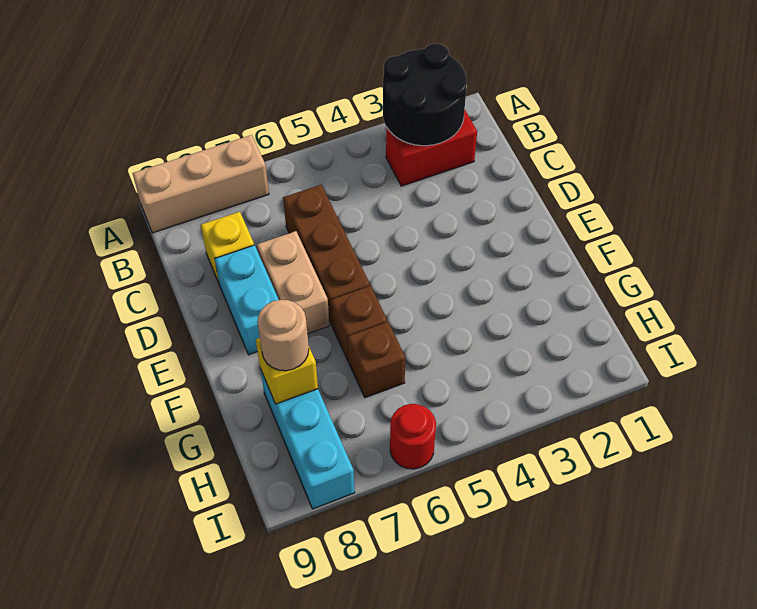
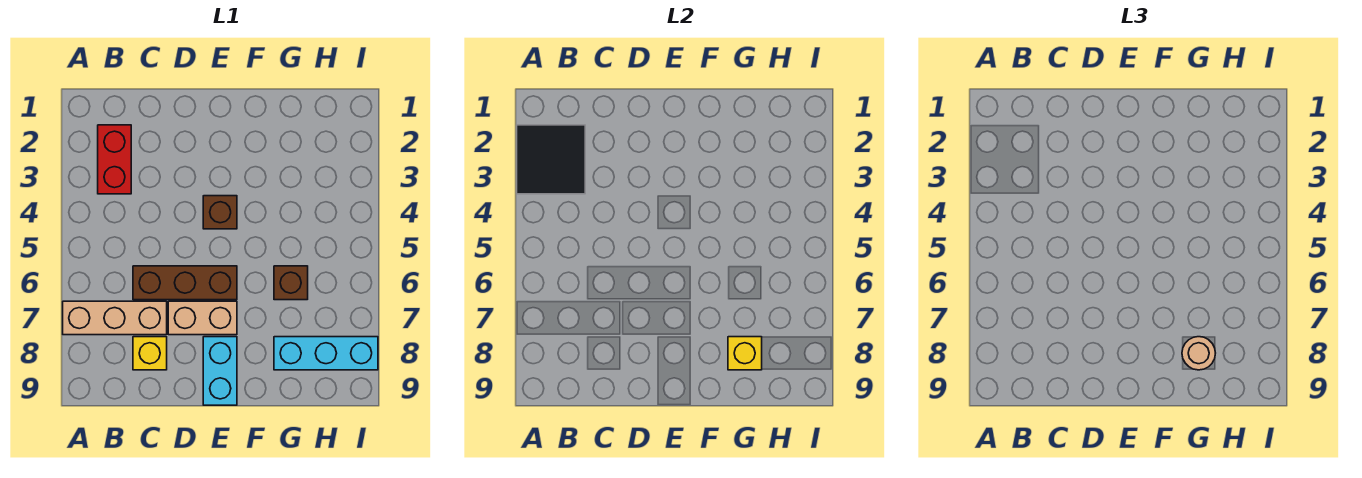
black 2x2 round brick [383,44,467,146] -> black 2x2 tile [517,125,585,194]
tan 1x3 brick [133,135,269,233] -> tan 1x3 brick turned to [63,301,167,335]
cyan 1x2 brick [215,245,279,355] -> cyan 1x2 brick turned to [203,337,237,405]
brown 1x1 brick [331,286,387,361] -> brown 1x1 brick moved to [203,196,237,229]
red 1x1 round brick [390,404,436,469] -> none

